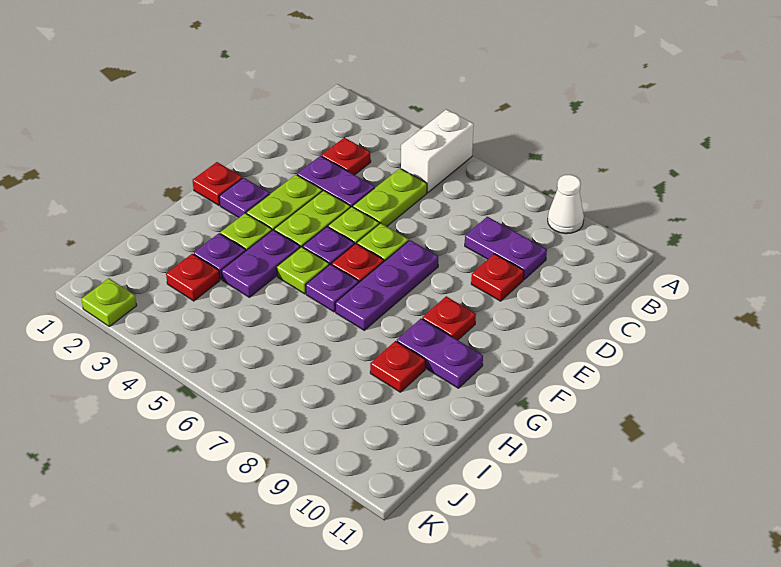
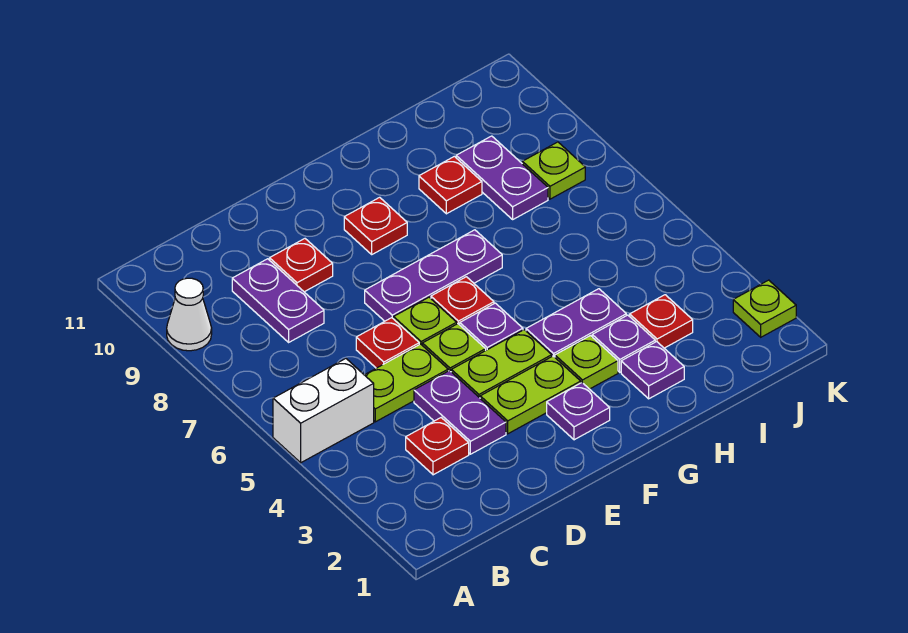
red 1x1 plate [193,162,242,205] -> red 1x1 plate moved to [356,318,419,368]
lime 1x1 plate [277,247,329,294] -> lime 1x1 plate moved to [522,142,585,199]
purple 1x1 plate [306,264,359,312] -> purple 1x1 plate moved to [621,342,684,399]
purple 1x2 plate [397,319,483,388] -> purple 1x2 plate moved to [456,136,548,219]

